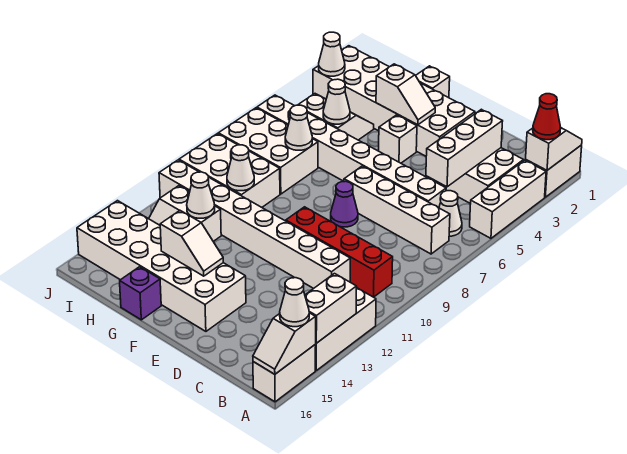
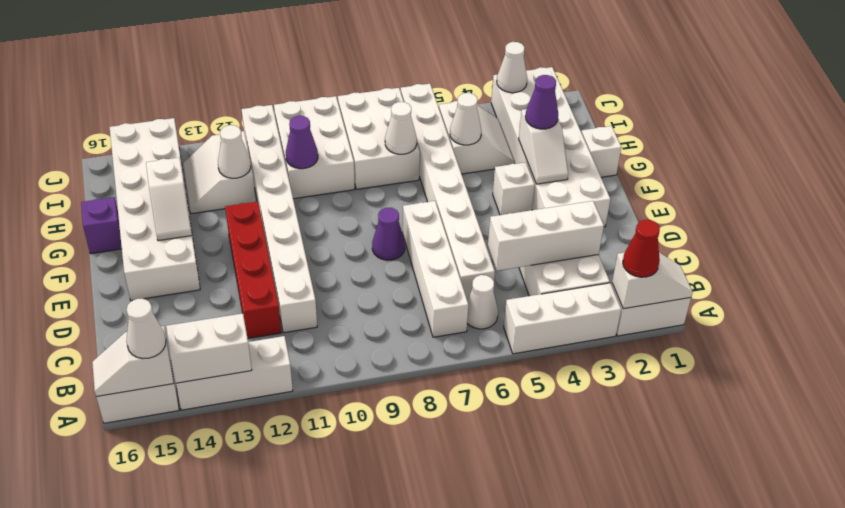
red 1x4 brick [286,207,393,297] -> red 1x4 brick moved to [225,202,281,338]
none -> purple 1x1 cone [525,75,558,129]
white 1x1 cone [227,145,254,191] -> purple 1x1 cone [286,116,318,169]

